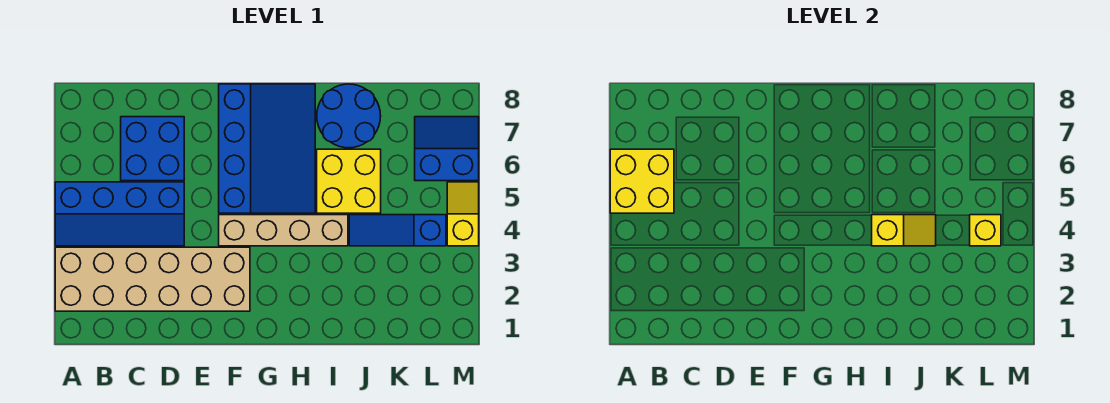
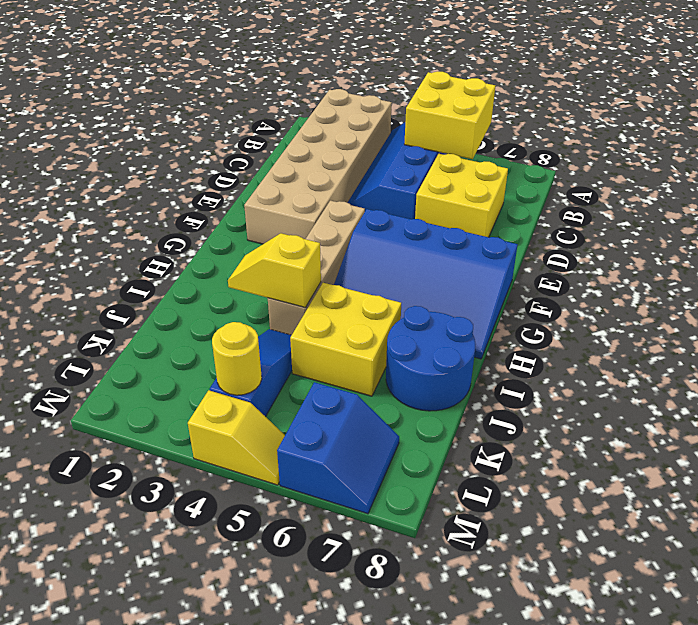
blue 2x2 brick [121,117,184,181] -> yellow 2x2 brick [415,154,508,237]
yellow 1x2 slope [872,215,936,246] -> yellow 1x2 slope turned to [228,233,321,308]
yellow 1x1 brick [970,215,1001,246] -> yellow 1x1 round brick [212,322,262,395]

